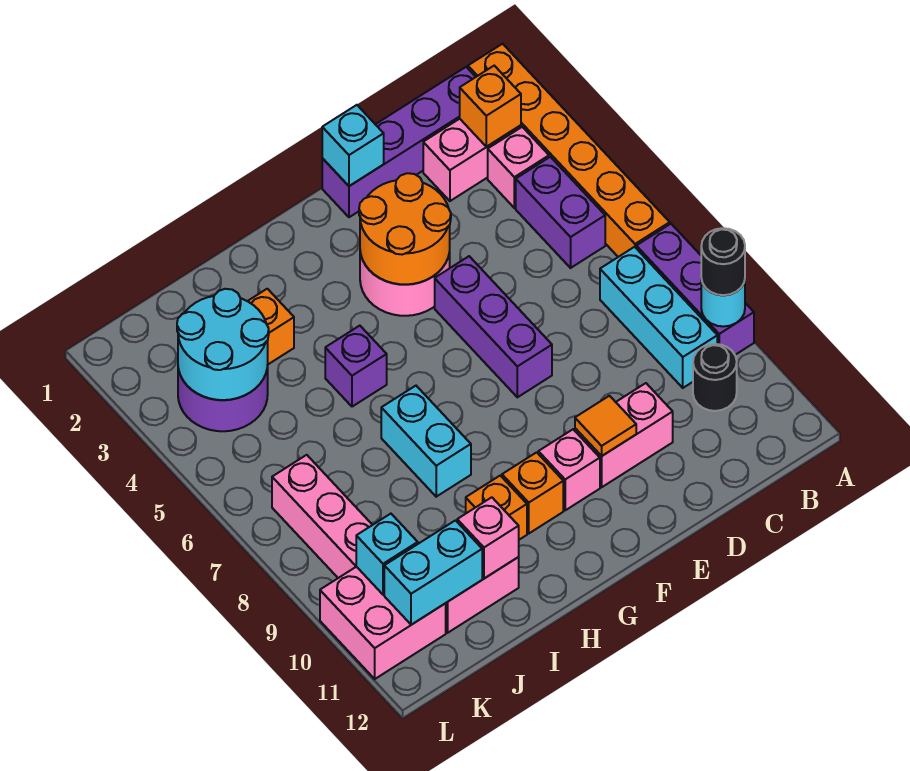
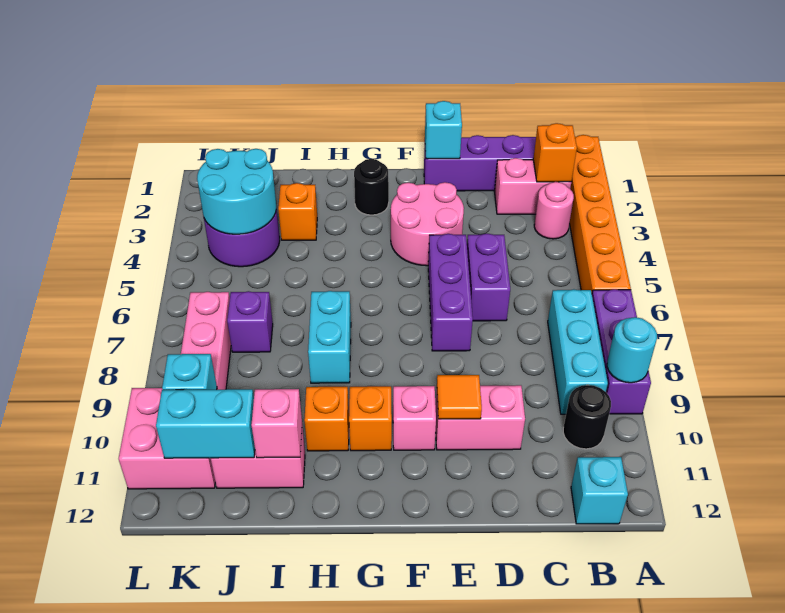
black 1x1 round brick [701,228,745,295] -> black 1x1 round brick moved to [354,159,389,215]
pink 1x1 brick [488,127,549,208] -> pink 1x1 round brick [534,182,574,239]
purple 1x2 brick [516,157,605,268] -> purple 1x2 brick moved to [467,234,510,321]
none -> cyan 1x1 brick [571,457,628,524]
orange 2x2 round brick [359,173,451,285] -> none
purple 1x1 brick [325,326,387,407] -> purple 1x1 brick moved to [227,291,273,352]

